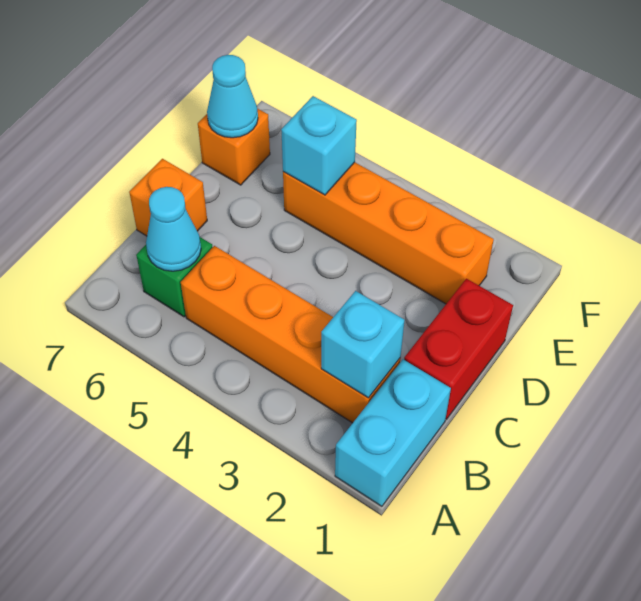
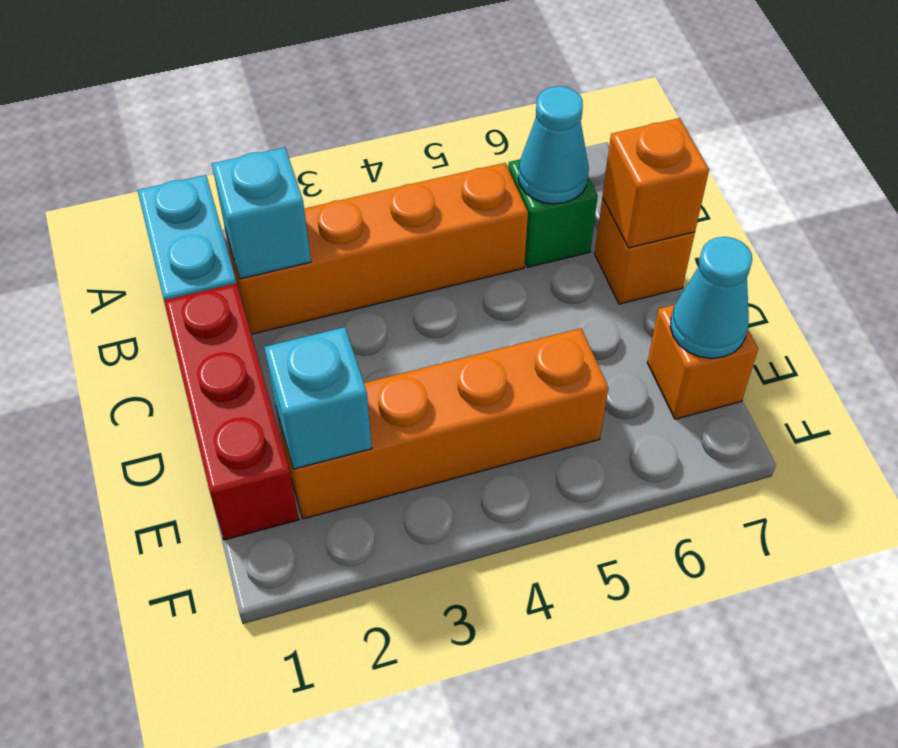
red 1x2 brick [404,279,513,419] -> red 1x3 brick [164,283,299,540]
none -> orange 1x1 brick [602,118,709,248]
cyan 1x1 brick [281,96,357,195] -> cyan 1x1 brick moved to [264,327,372,469]

